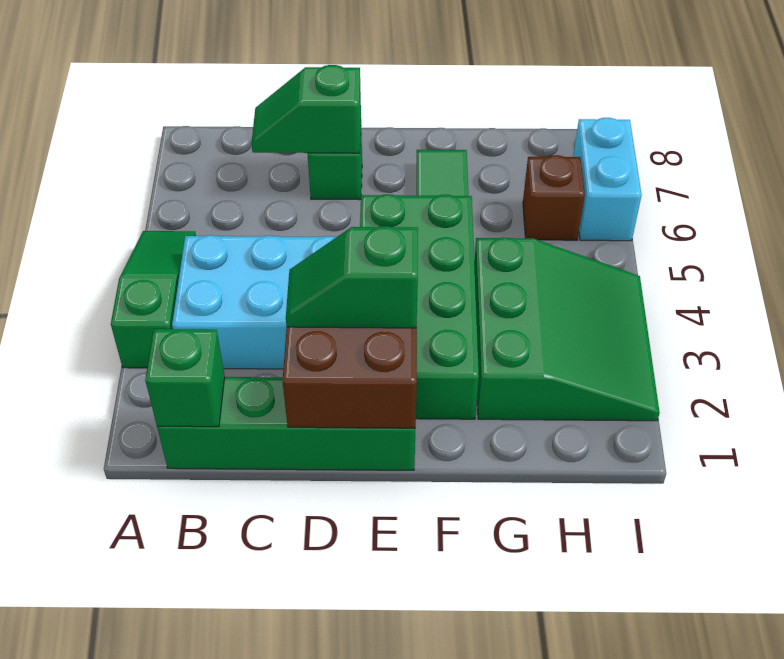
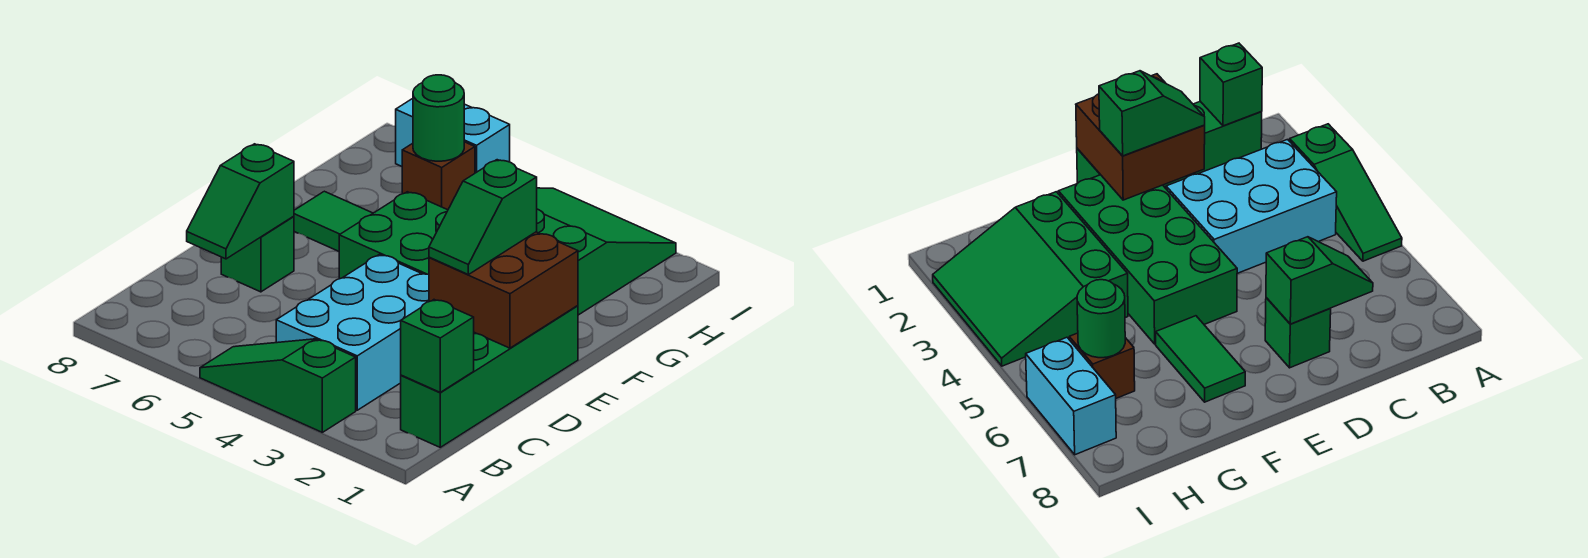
none -> green 1x1 round brick [413,75,464,161]

